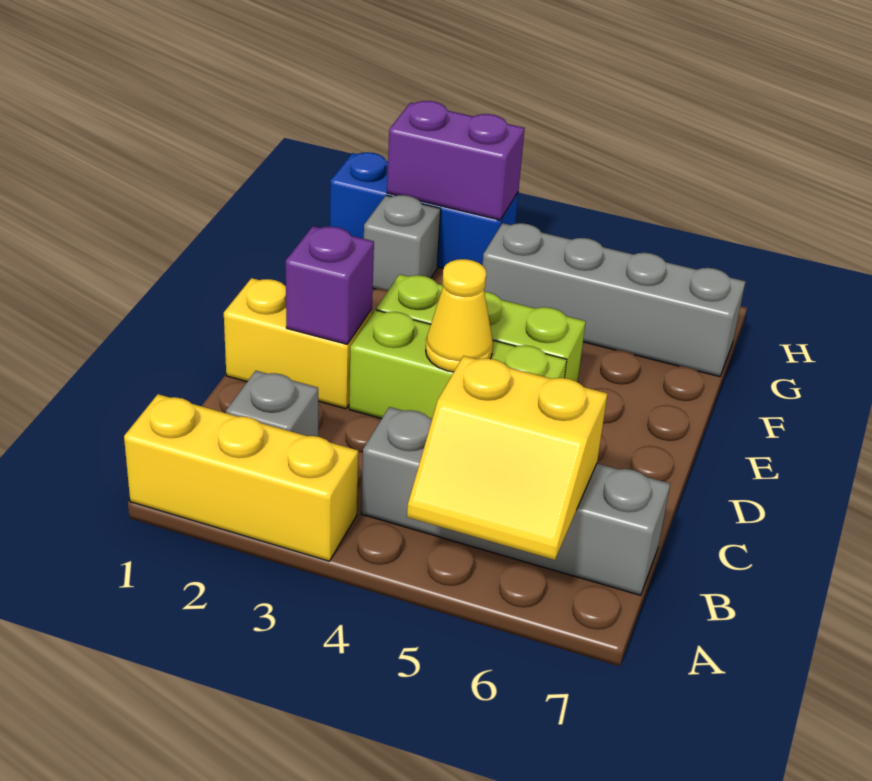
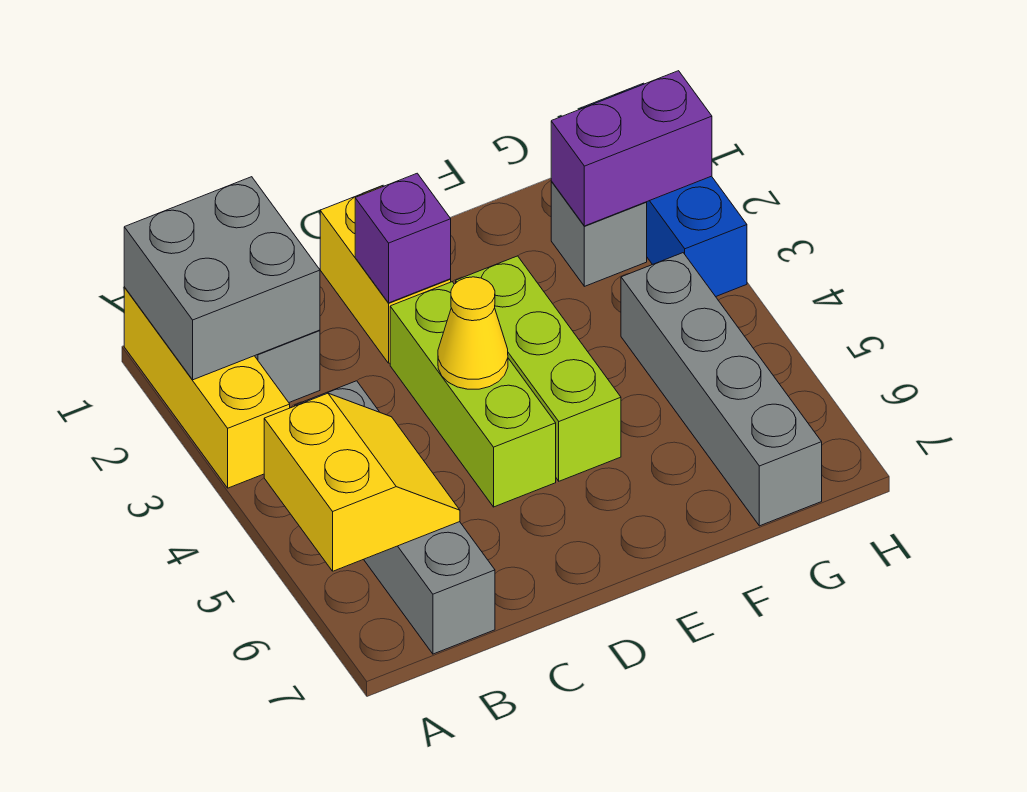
none -> grey 2x2 brick [124,177,320,380]
yellow 2x2 slope [407,356,607,560] -> yellow 2x2 slope turned to [264,393,460,571]
purple 1x2 brick [387,101,525,220] -> purple 1x2 brick turned to [551,71,712,226]

